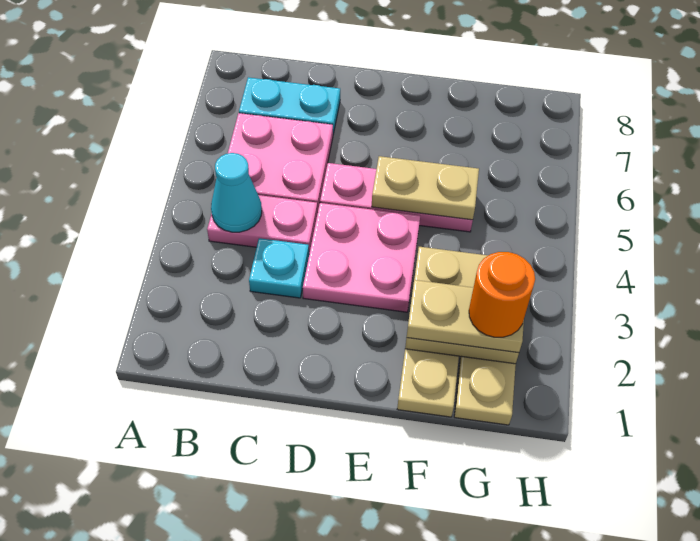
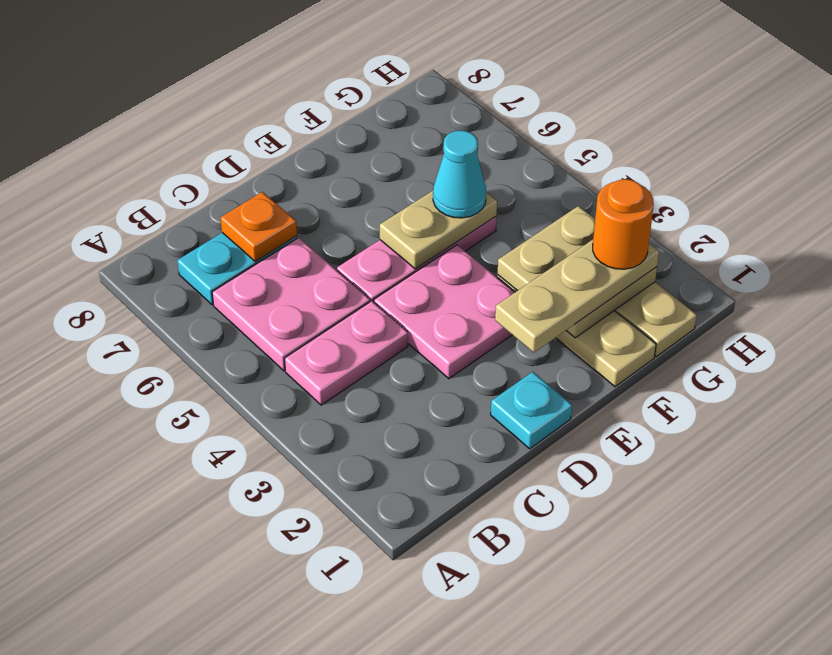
cyan 1x1 cone [211,153,262,232] -> cyan 1x1 cone moved to [433,131,486,218]
cyan 1x1 plate [249,238,309,298] -> cyan 1x1 plate moved to [491,372,572,449]
none -> orange 1x1 plate [221,192,297,261]
tan 1x2 plate [407,280,524,353] -> tan 1x3 plate [495,240,659,353]

